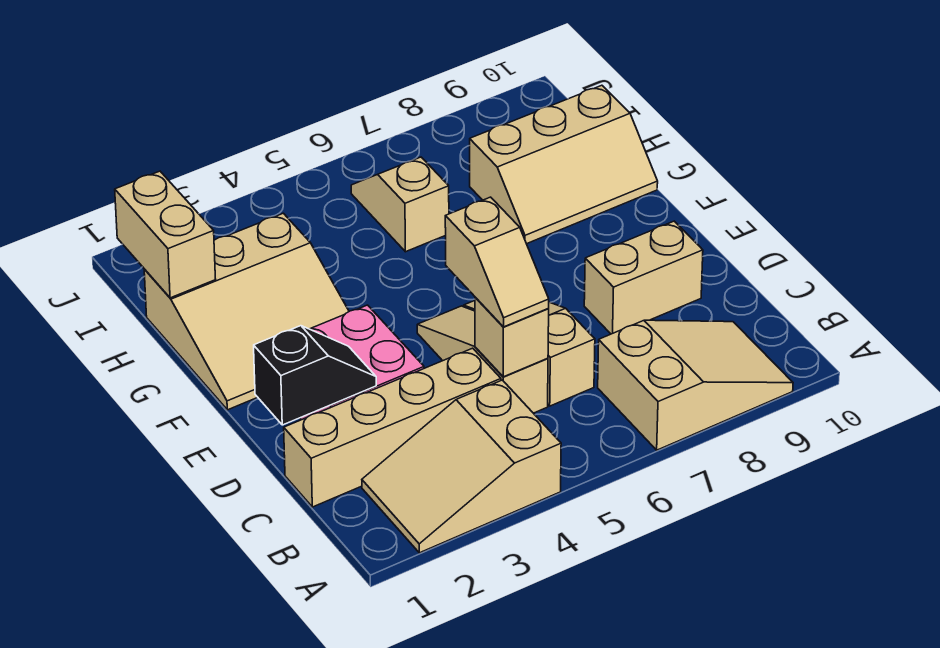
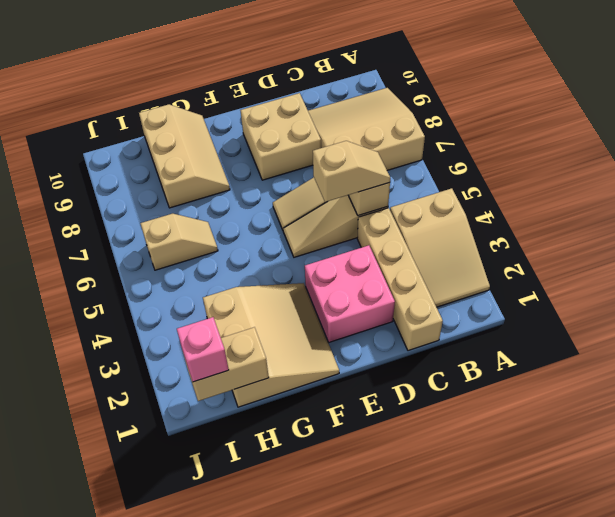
tan 2x3 slope [598,320,793,450] -> tan 3x3 slope [308,88,425,170]
black 1x2 slope [254,326,376,425] -> none
tan 1x2 brick [584,221,703,334] -> tan 2x2 brick [240,93,321,180]
tan 1x2 slope [351,157,449,252] -> tan 1x2 slope turned to [140,214,218,270]
none -> pink 1x1 brick [177,317,229,382]

